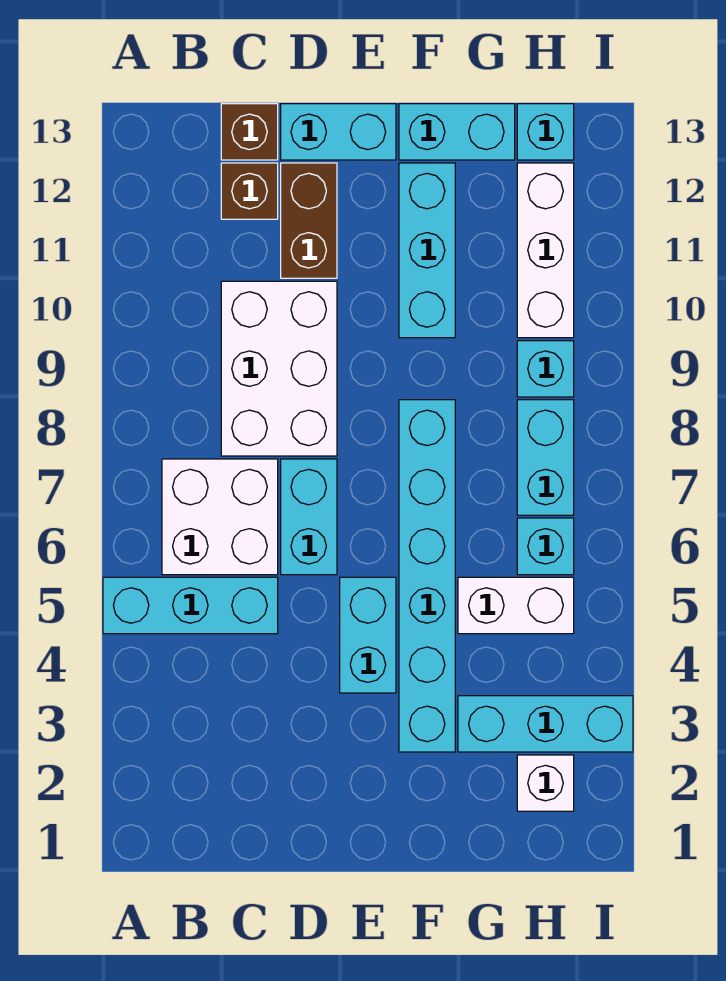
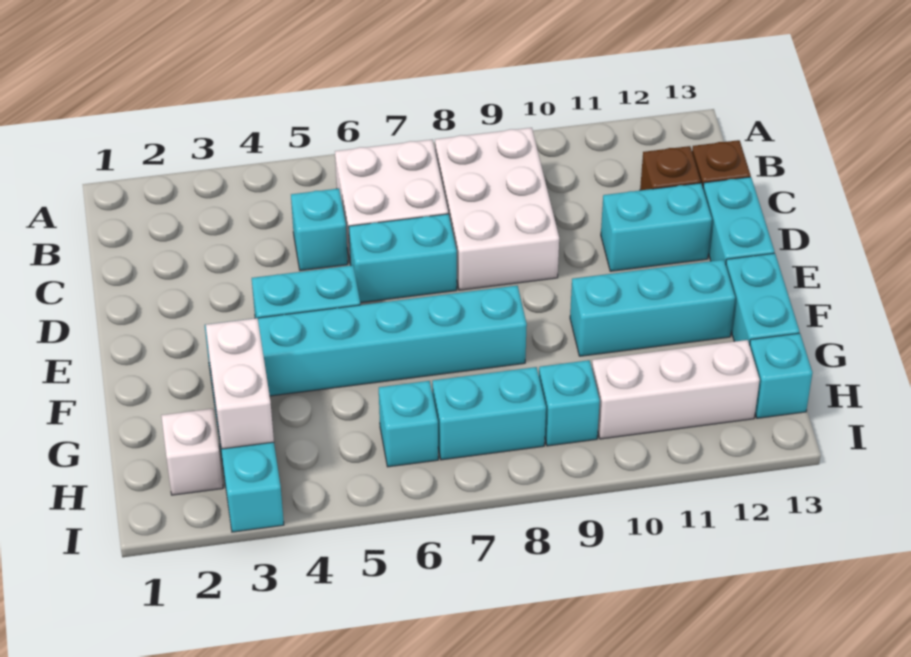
cyan 1x3 brick [103,577,278,634] -> cyan 1x1 brick [291,189,348,271]
white 2x3 brick [221,281,337,456] -> white 2x3 brick turned to [435,128,559,290]
brown 1x2 brick [281,163,337,278] -> cyan 1x2 brick [601,183,712,271]
white 1x2 brick [458,577,574,634] -> white 1x2 brick moved to [206,318,274,449]

